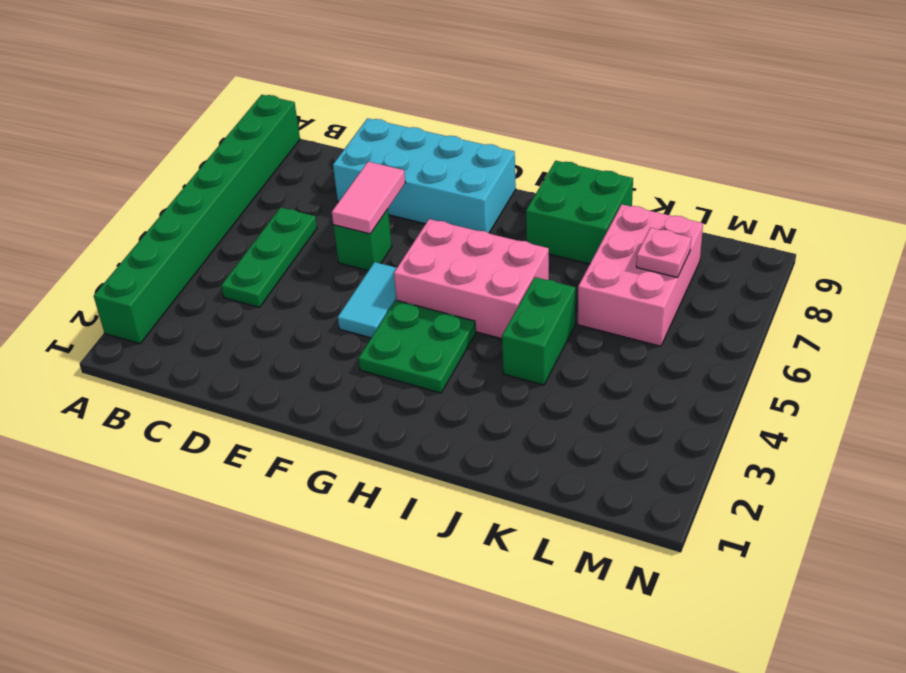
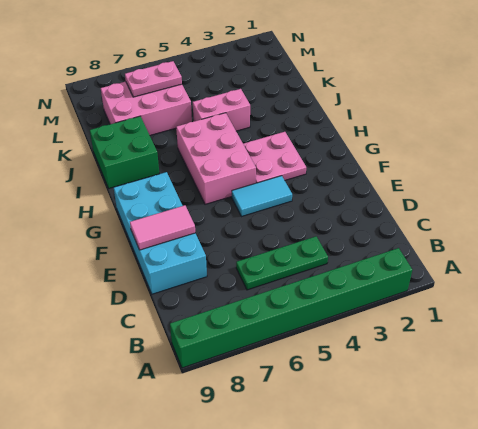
green 1x1 brick [333,209,392,271] -> none
pink 1x2 tile [332,162,405,234] -> pink 1x2 tile moved to [130,205,195,250]
green 2x2 plate [358,300,476,393] -> pink 2x2 plate [243,132,306,183]
green 1x2 brick [502,277,575,385] -> pink 1x2 brick [193,89,250,131]
pink 1x1 plate [636,228,691,277] -> pink 1x2 plate [125,61,182,97]

